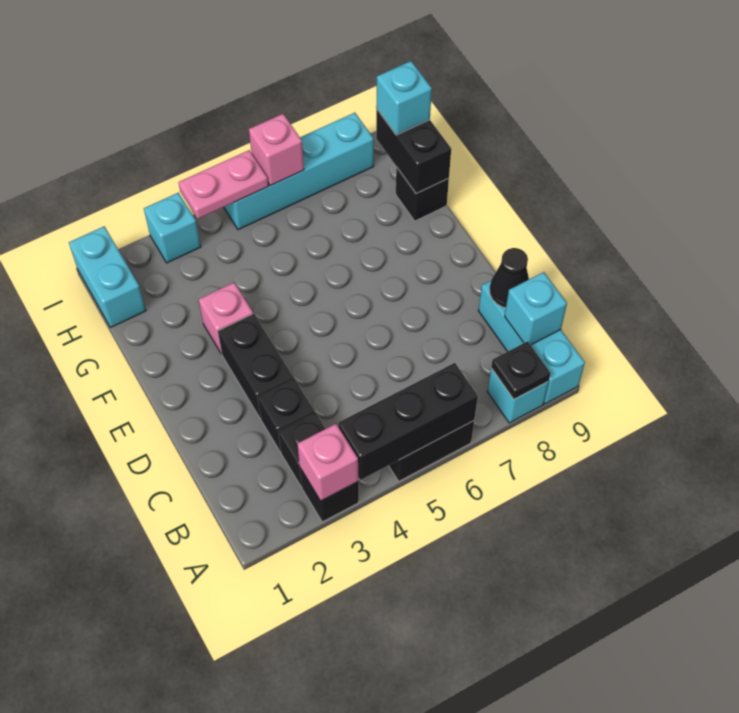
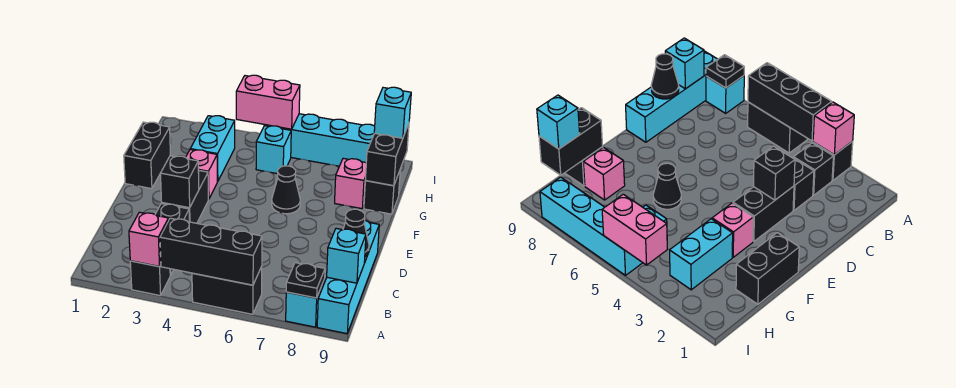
cyan 1x3 brick [478,281,585,404] -> cyan 1x4 brick [317,221,379,334]
none -> black 1x1 brick [161,156,199,208]
none -> black 1x2 brick [124,122,170,189]
none -> black 1x1 cone [272,166,300,214]
cyan 1x2 brick [69,226,146,328] -> cyan 1x2 brick moved to [190,116,235,182]
cyan 1x1 brick [144,193,201,263] -> cyan 1x1 brick moved to [256,126,291,174]
pink 1x2 plate [179,150,268,219] -> pink 1x2 brick [236,75,300,129]
pink 1x1 brick [249,114,304,186] -> pink 1x1 brick moved to [335,158,366,209]

